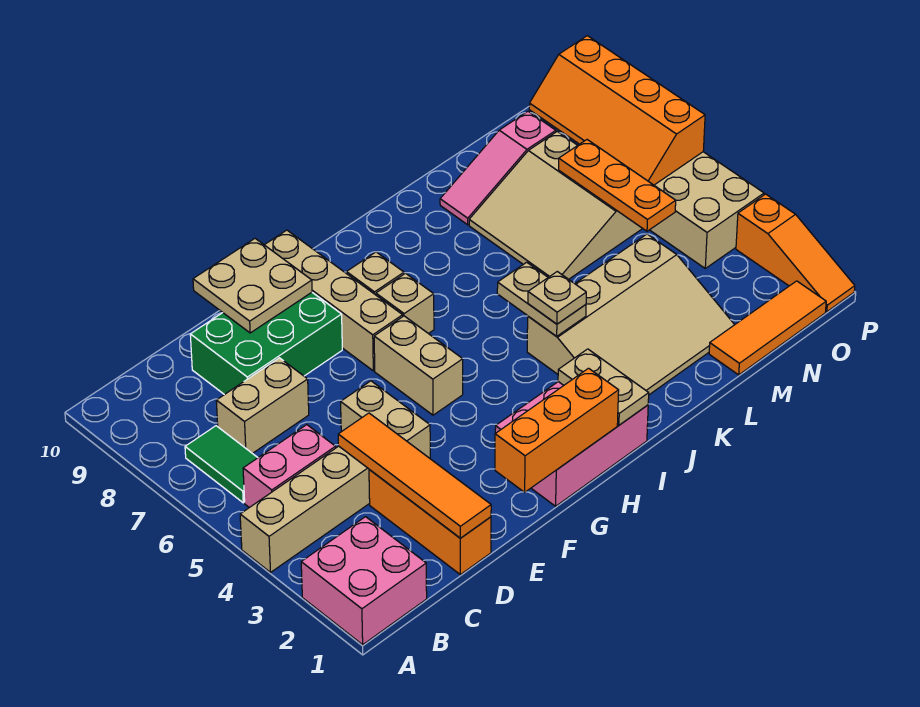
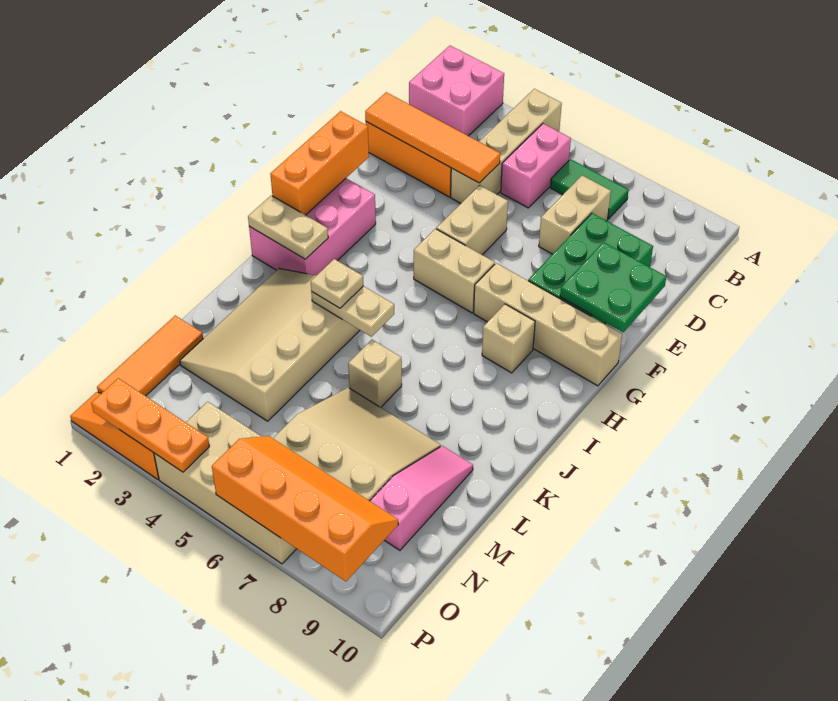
tan 1x2 brick [341,381,430,458] -> tan 1x2 brick turned to [436,185,508,255]
tan 2x2 plate [193,239,312,333] -> green 2x2 plate [560,242,666,332]
tan 1x1 brick [376,273,434,334] -> tan 1x1 brick moved to [348,340,402,407]
orange 1x3 plate [559,140,676,231] -> orange 1x3 plate moved to [91,378,210,472]

